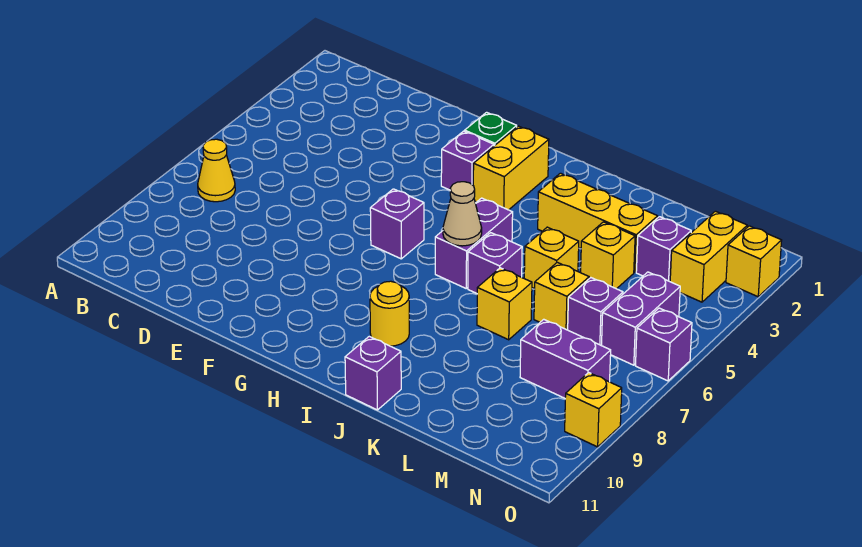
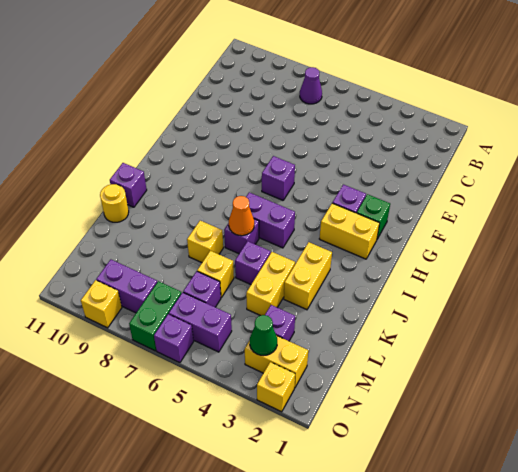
yellow 1x1 cone [198,139,235,202] -> purple 1x1 cone [300,67,322,104]
tan 1x1 cone [443,182,482,246] -> none
yellow 1x1 round brick [370,281,409,346] -> yellow 1x1 round brick moved to [100,184,129,222]
yellow 1x3 brick [538,173,658,272] -> yellow 1x2 brick [284,242,332,310]
none -> orange 1x1 cone [229,196,254,236]
yellow 1x1 brick [524,227,579,289] -> purple 1x1 brick [235,241,271,285]
yellow 1x1 brick [581,222,635,289] -> yellow 1x2 brick [246,252,295,316]
purple 1x2 brick [520,319,611,398] -> purple 1x2 brick turned to [96,260,157,313]
none -> green 1x1 cone [250,315,277,355]
none -> green 1x2 brick [129,281,182,351]

